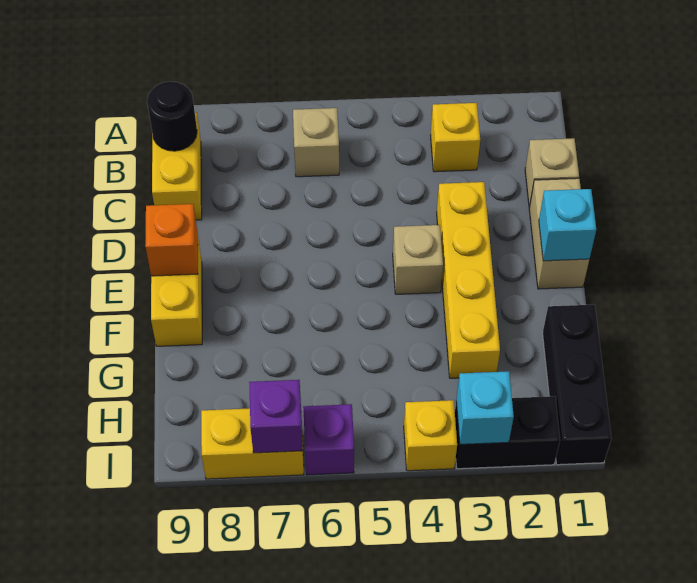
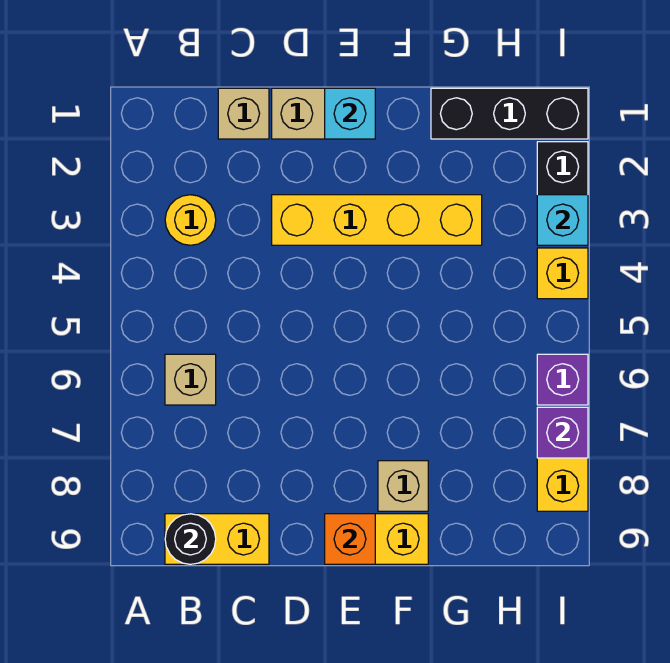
yellow 1x1 brick [431,103,480,172] -> yellow 1x1 round brick [165,195,216,245]
tan 1x1 brick [393,225,443,294] -> tan 1x1 brick moved to [378,461,428,511]

